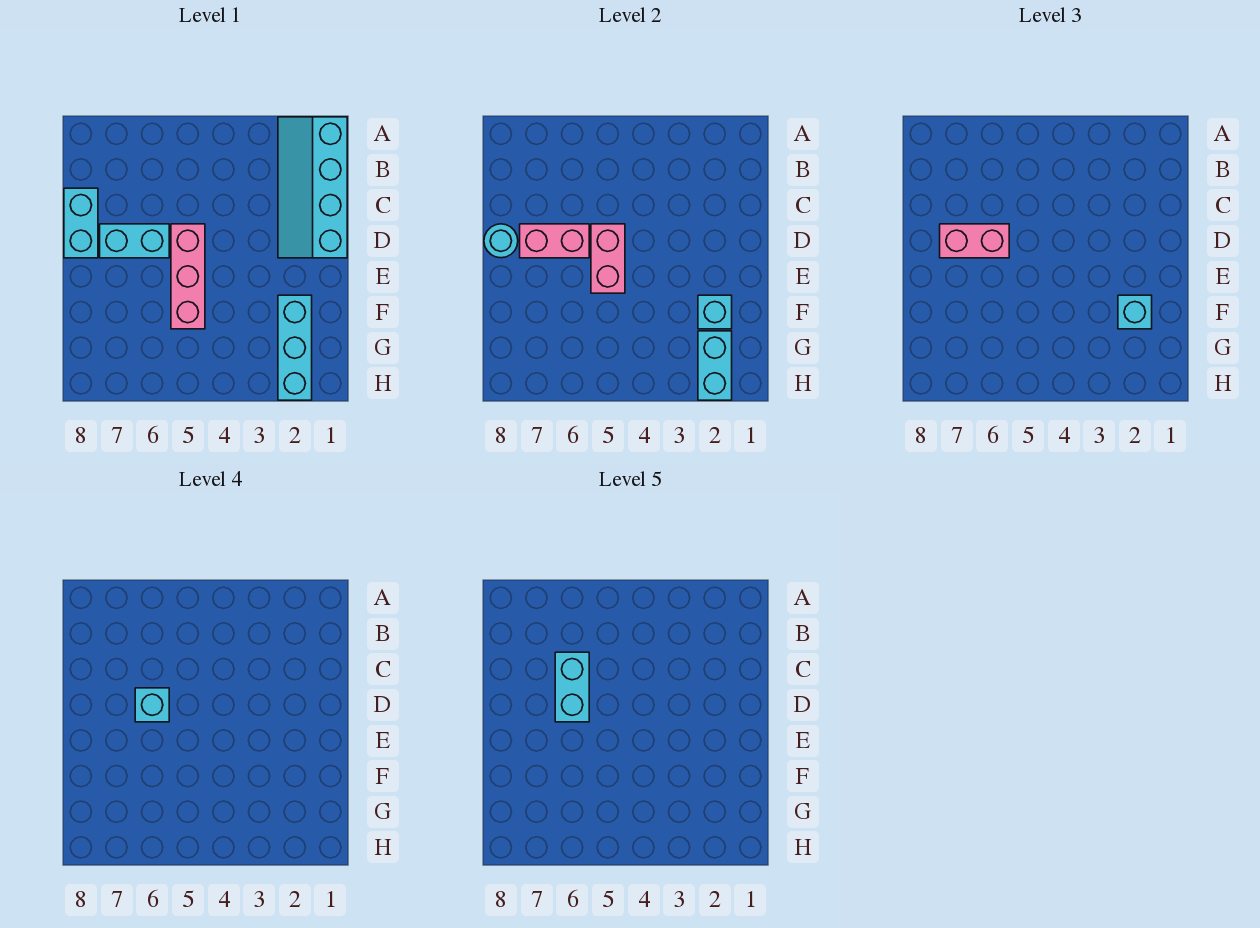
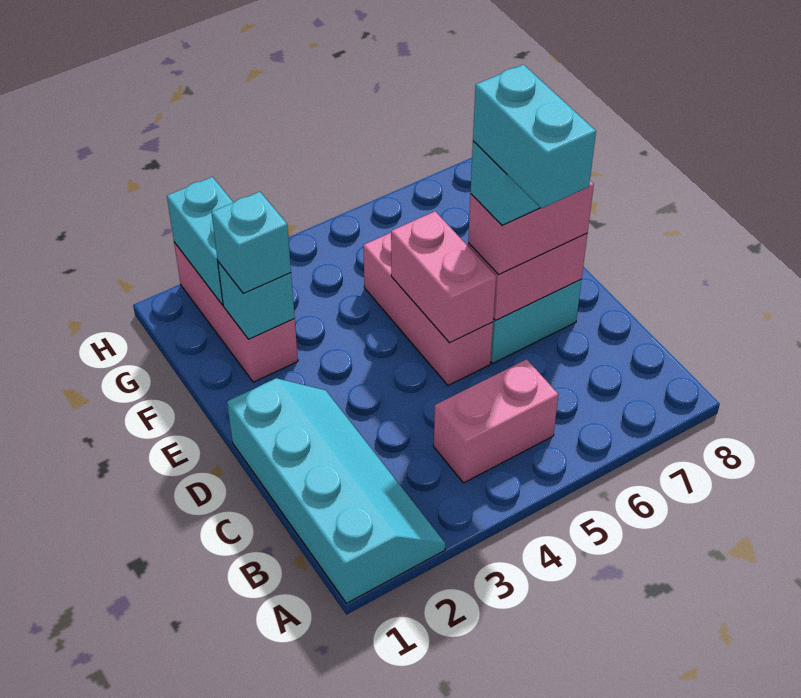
none -> pink 1x2 brick [434,359,559,483]
cyan 1x2 brick [64,188,98,258] -> none
cyan 1x1 round brick [484,224,518,258] -> none
cyan 1x3 brick [278,295,312,400] -> pink 1x3 brick [174,242,298,382]

